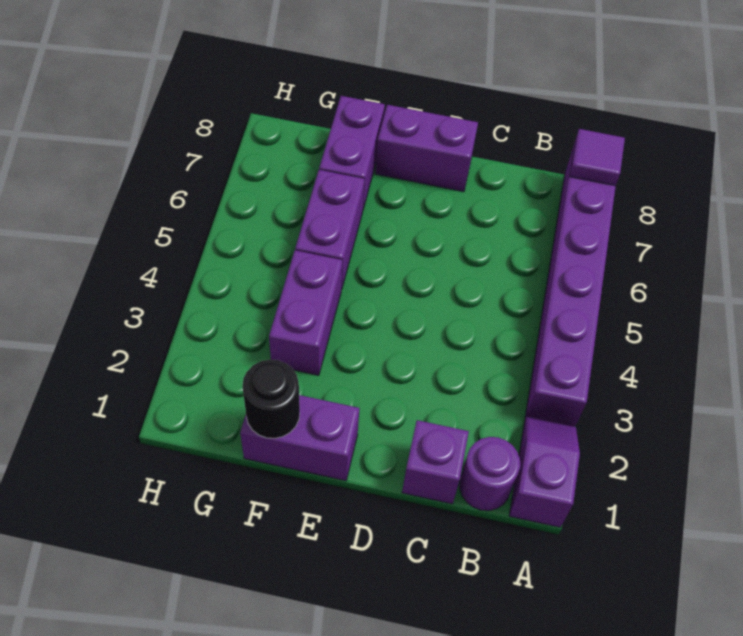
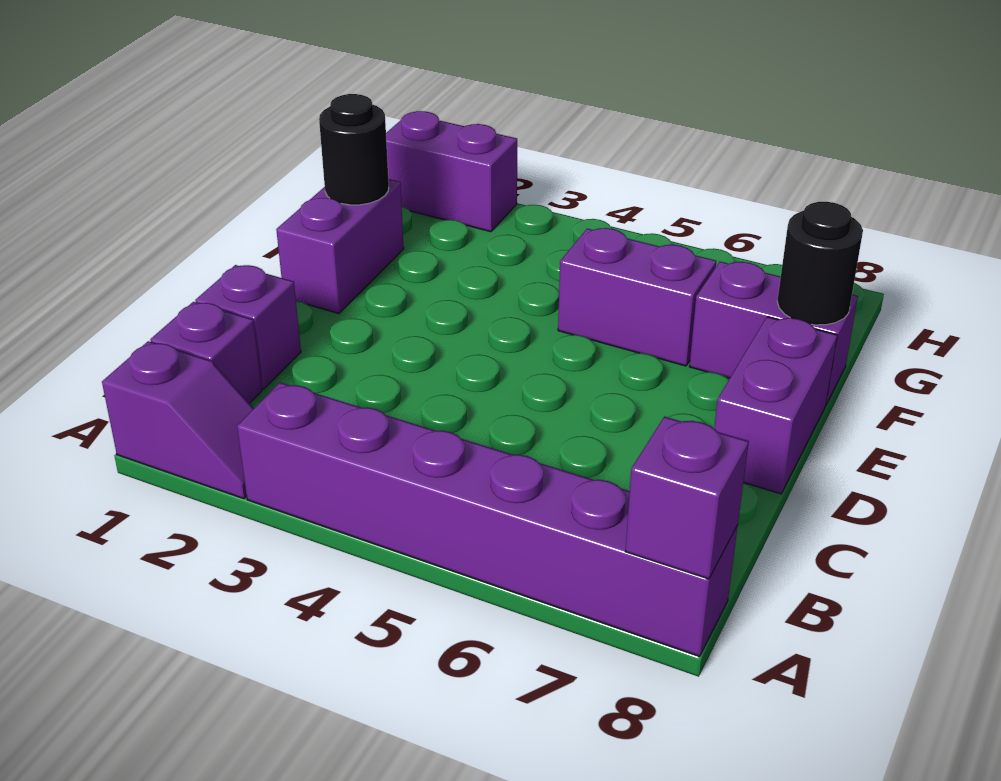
purple 1x1 tile [569,129,625,186] -> purple 1x1 brick [625,417,749,579]
purple 1x1 round brick [460,437,520,511] -> purple 1x1 brick [150,302,262,403]
purple 1x2 brick [269,250,342,375] -> purple 1x2 brick moved to [386,111,517,232]
none -> black 1x1 round brick [777,202,863,325]

